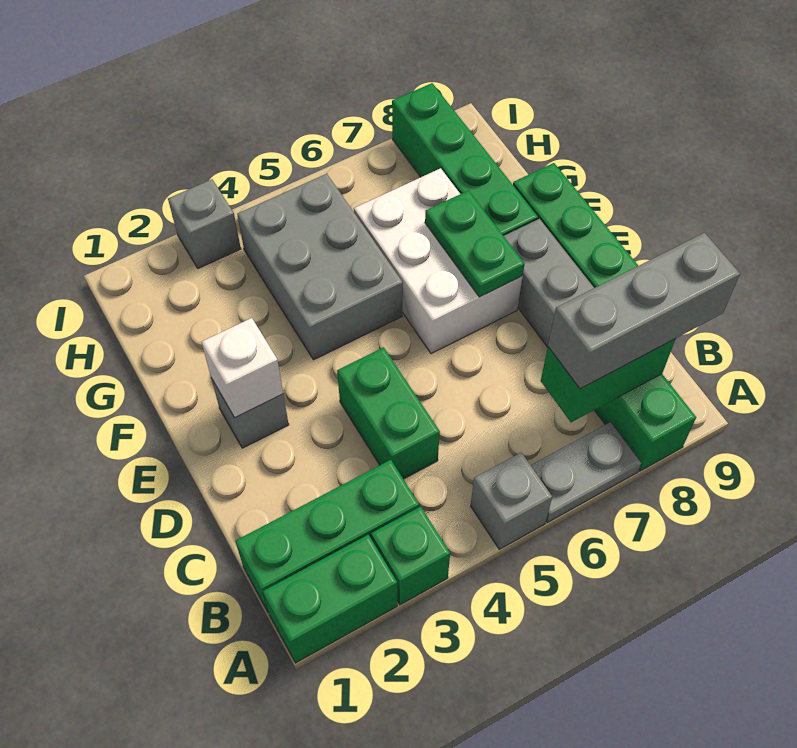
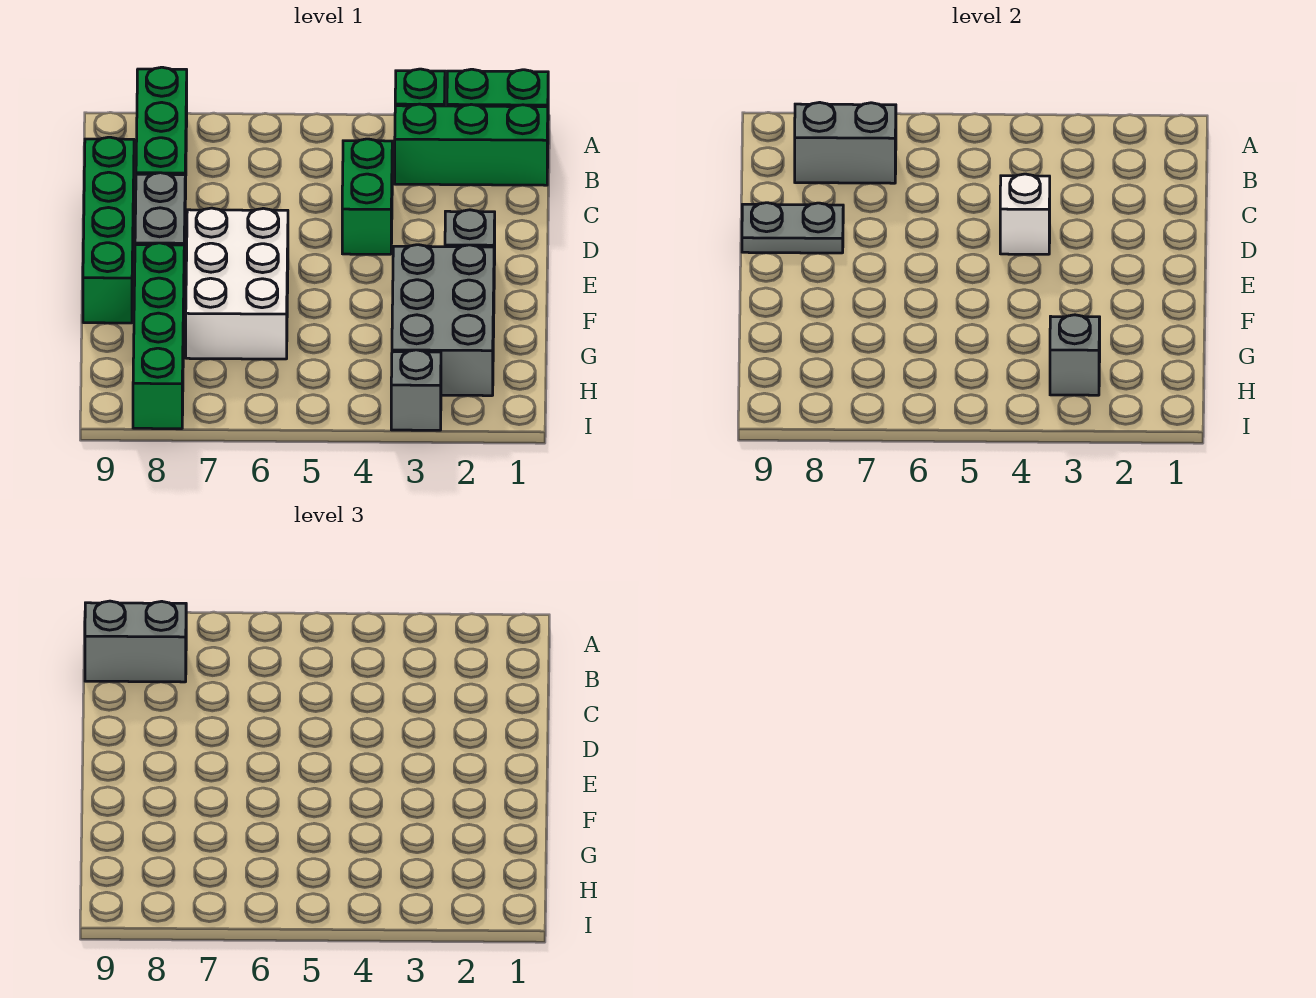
grey 1x1 brick [471,453,552,549] -> grey 1x1 brick moved to [1050,315,1100,395]
grey 1x2 plate [531,422,641,523] -> grey 1x2 plate moved to [742,203,843,253]
green 1x2 brick [541,339,675,422] -> grey 1x2 brick [795,102,896,183]
grey 1x3 brick [548,233,740,389] -> grey 1x2 brick [85,601,186,682]
white 1x1 brick [202,318,283,418] -> white 1x1 brick moved to [1000,174,1050,254]
green 1x2 plate [425,191,525,297] -> none
grey 2x3 brick [237,174,403,360] -> grey 2x3 brick moved to [392,245,494,396]

